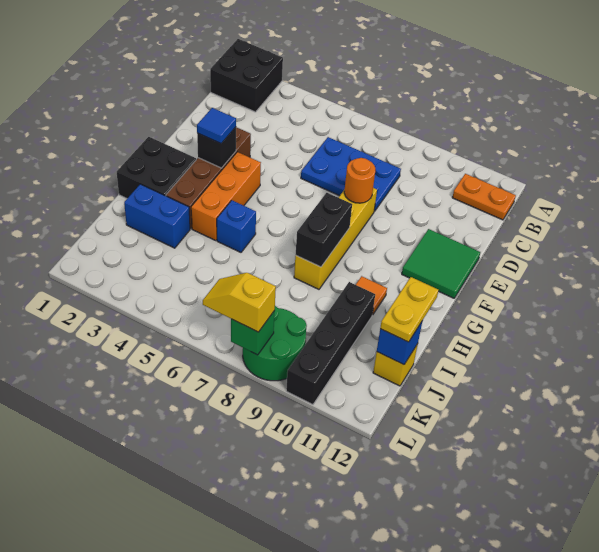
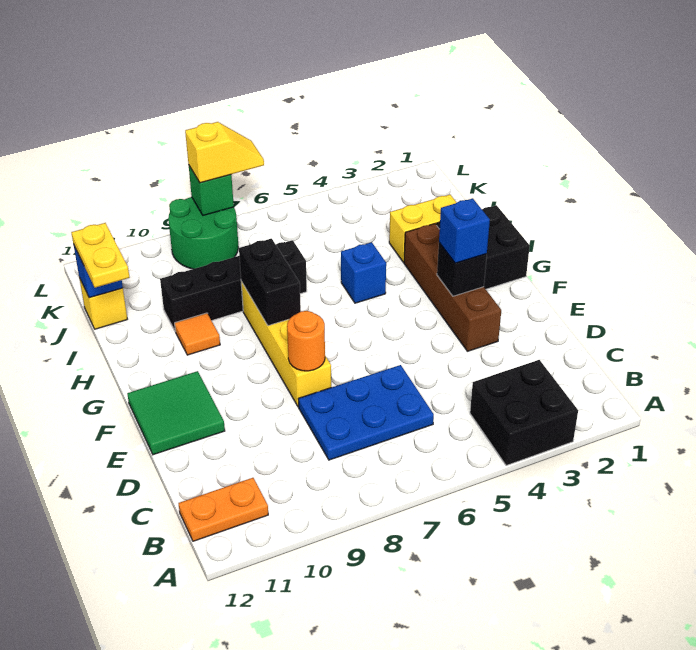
black 2x2 brick [210,39,283,112] -> black 2x2 brick moved to [470,360,578,466]
blue 1x1 tile [197,108,236,144] -> blue 1x1 brick [439,198,490,263]
orange 1x3 brick [191,152,261,240] -> none
blue 1x2 brick [124,184,190,248] -> yellow 1x2 brick [389,194,457,262]
black 1x4 brick [286,282,375,405] -> black 1x4 brick turned to [160,240,307,331]

